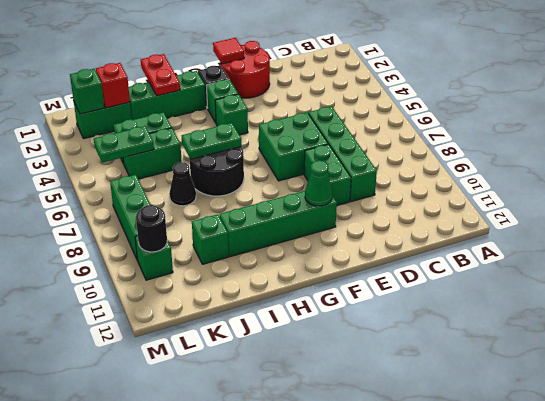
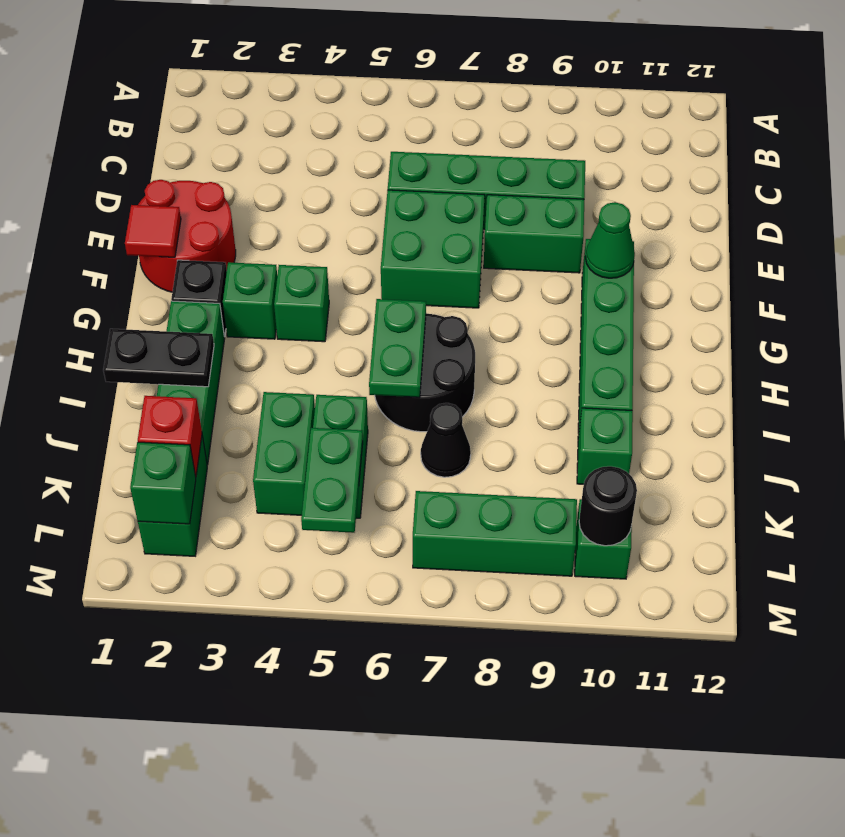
red 1x2 plate [141,54,180,96] -> black 1x2 plate [103,329,214,387]

